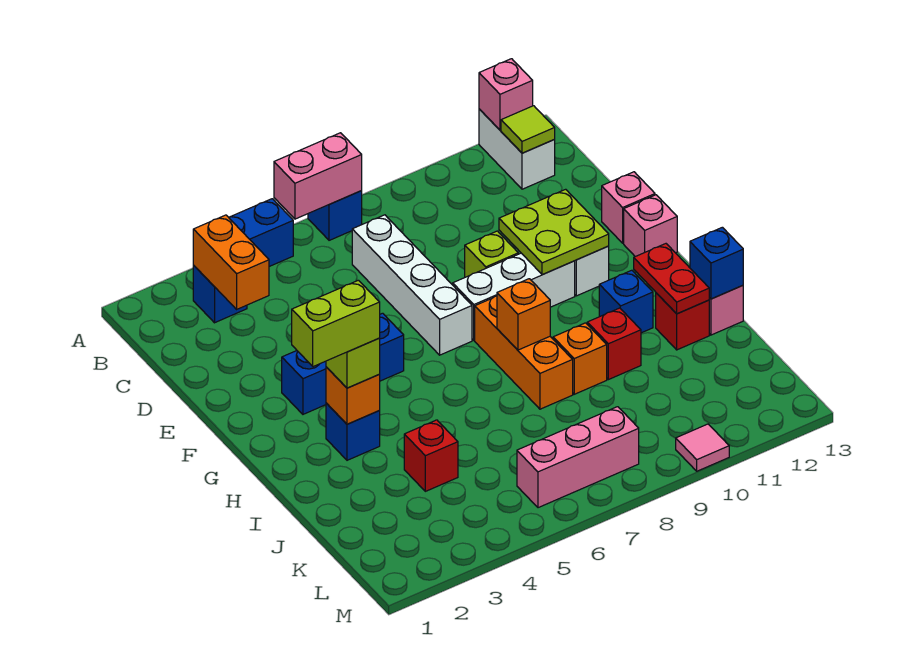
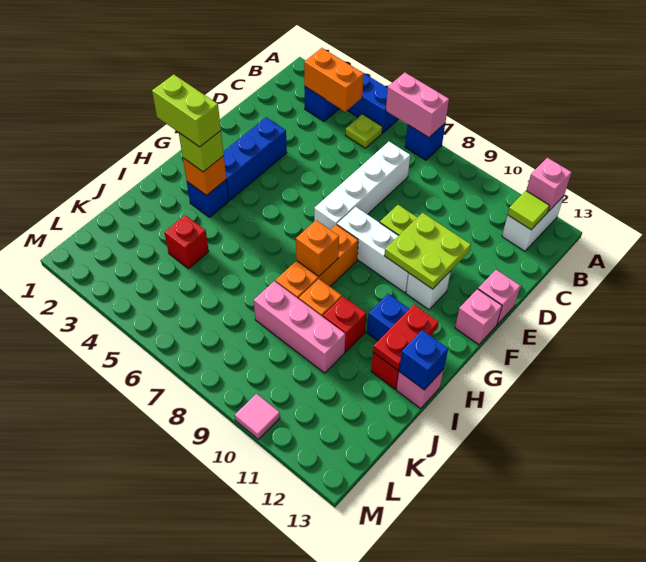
orange 1x2 brick [193,215,269,309] -> orange 1x2 brick turned to [304,48,364,112]
none -> lime 1x1 plate [345,114,383,148]
blue 1x3 brick [282,313,404,414] -> blue 1x3 brick turned to [223,117,287,200]
pink 1x3 brick [517,407,639,508] -> pink 1x3 brick moved to [254,281,345,373]

